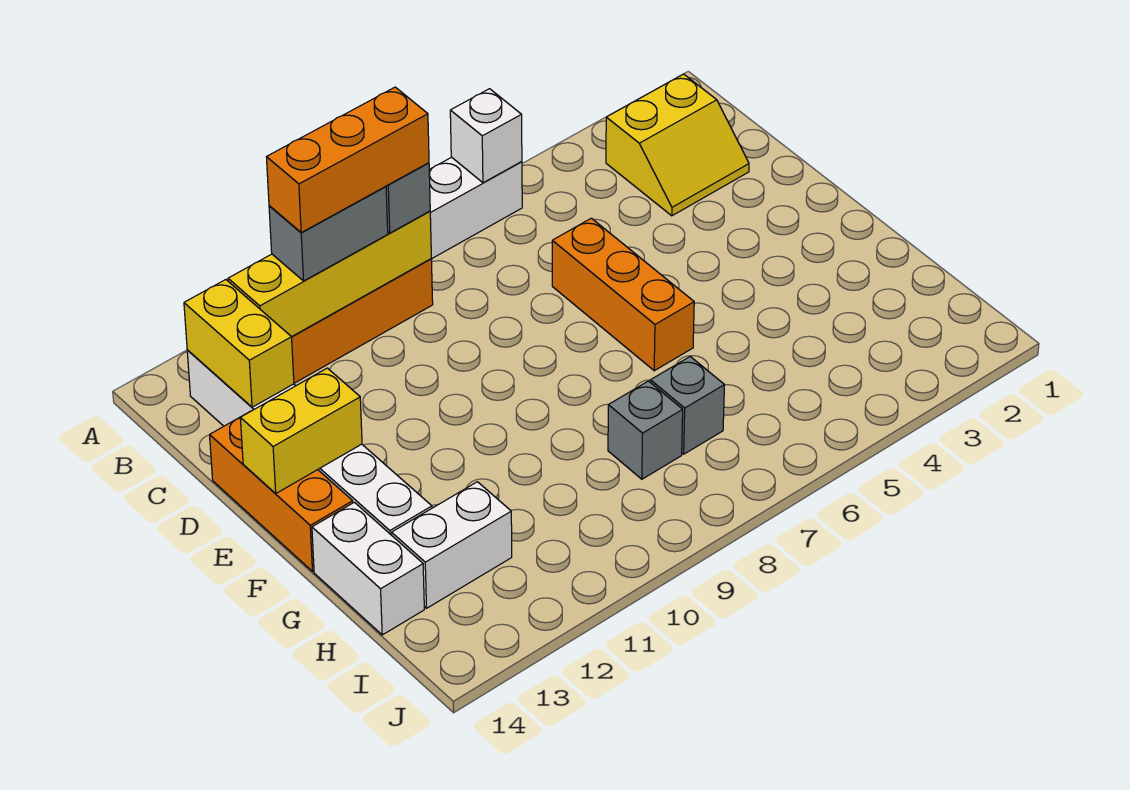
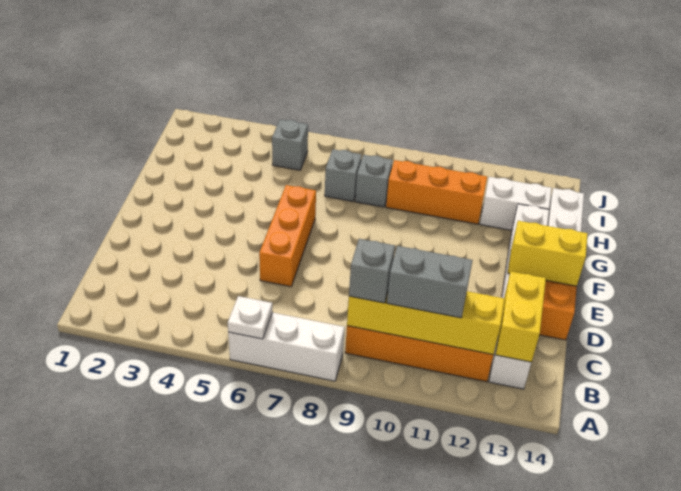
white 1x1 brick [450,89,522,183] -> white 1x1 plate [228,296,273,339]
yellow 2x2 slope [606,74,749,216] -> none
orange 1x3 brick [266,87,429,232] -> orange 1x3 brick moved to [386,160,487,224]
none -> grey 1x1 brick [272,120,308,170]

